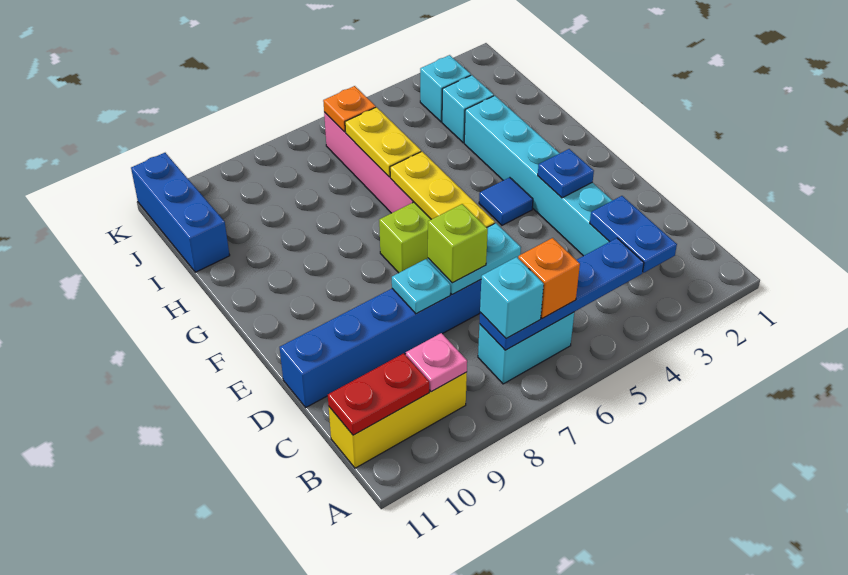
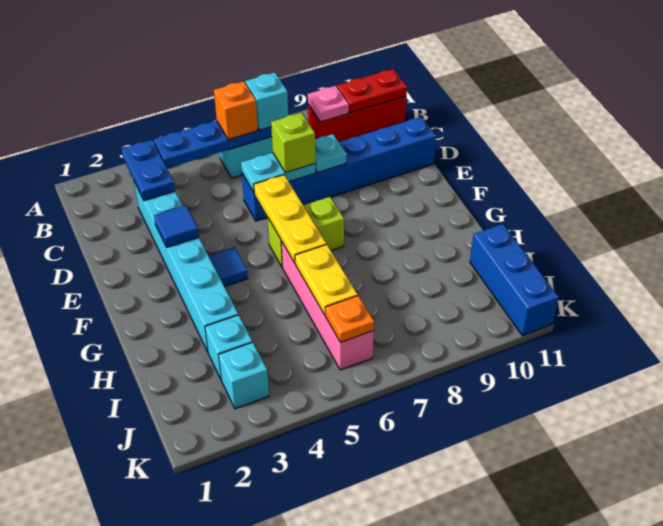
yellow 1x3 brick [329,372,467,468] -> red 1x3 brick [308,96,406,142]
blue 1x1 plate [538,149,594,198] -> blue 1x1 tile [154,205,199,247]

